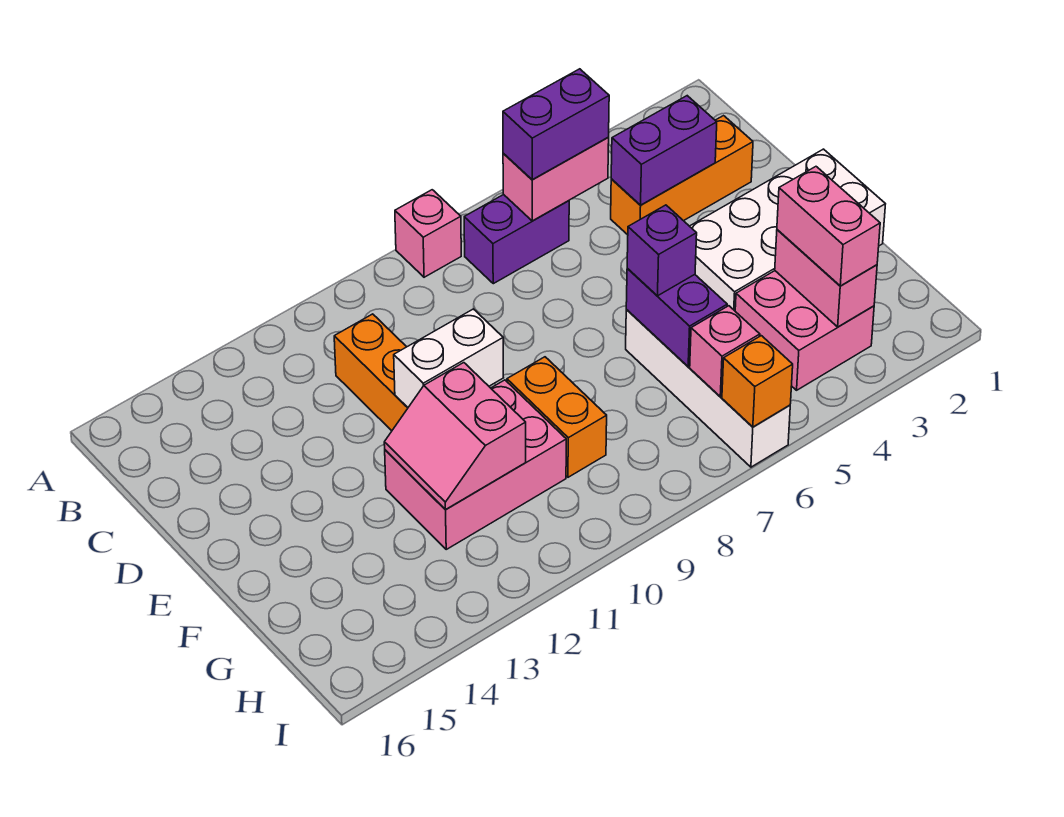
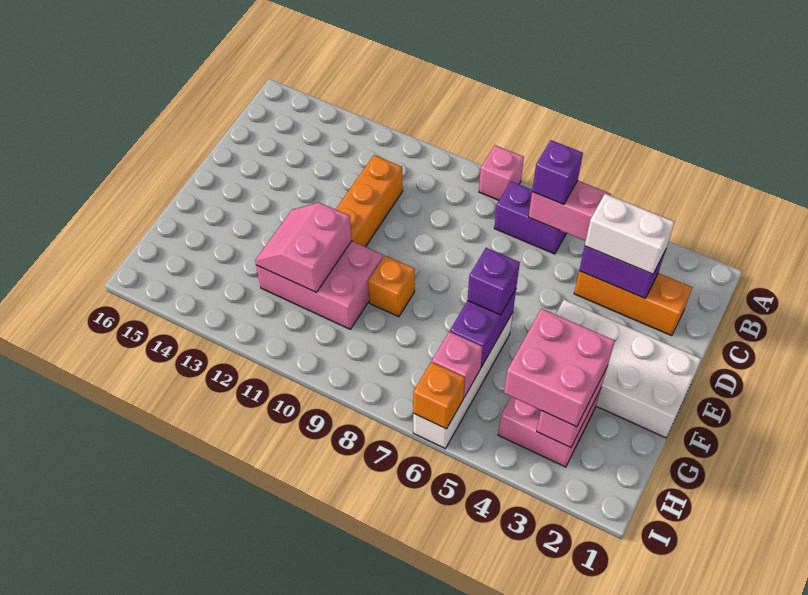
purple 1x2 brick [503,69,609,180] -> purple 1x1 brick [532,140,583,205]
white 1x2 brick [394,309,504,407] -> white 1x2 brick moved to [585,194,675,274]
orange 1x2 brick [507,357,607,477] -> orange 1x1 brick [368,256,415,317]
pink 1x2 brick [777,167,880,286] -> pink 2x2 brick [504,309,615,427]

